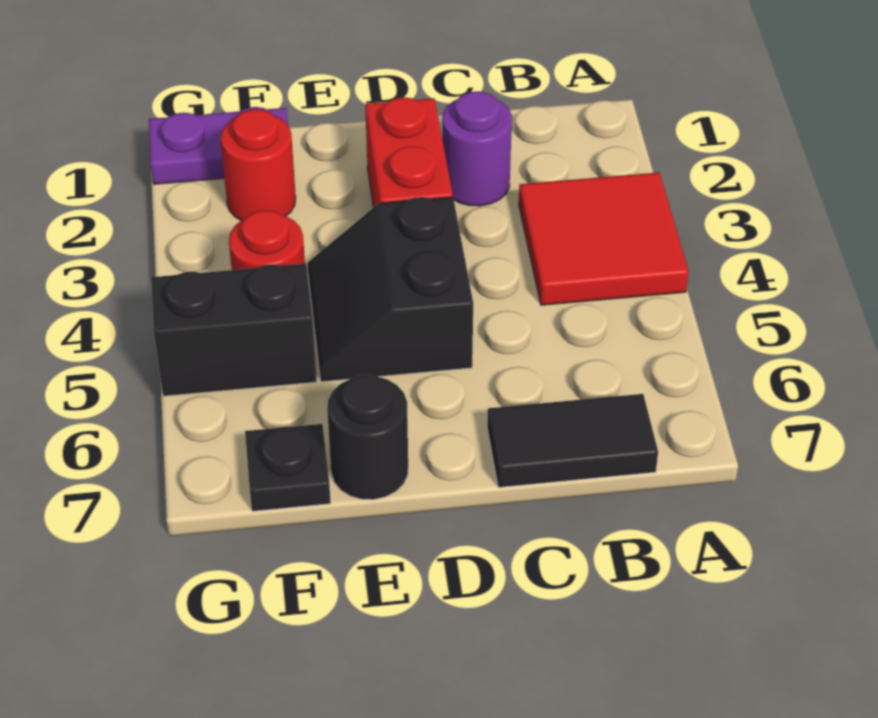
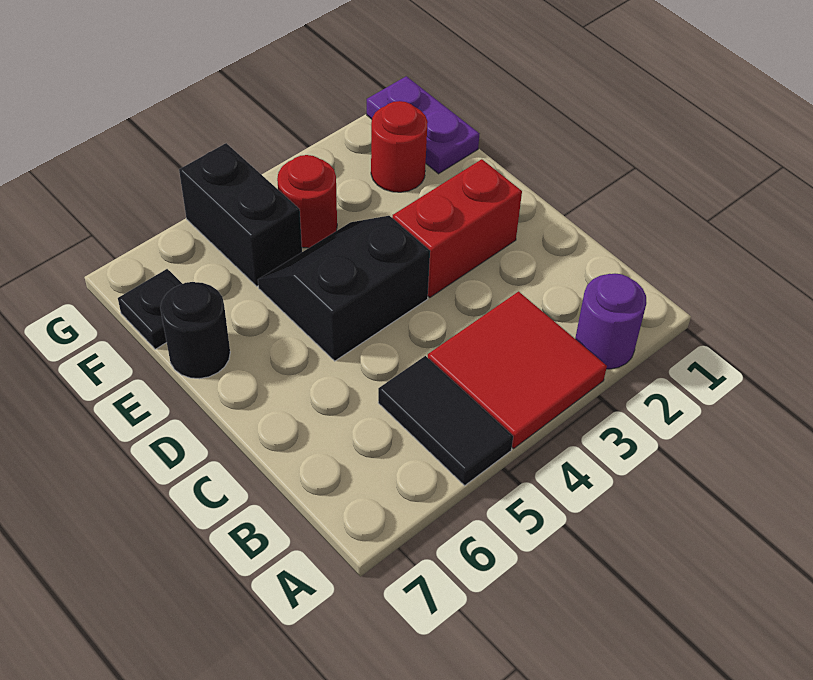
black 1x2 tile [487,394,658,487] -> black 1x2 tile moved to [378,356,513,485]
purple 1x1 round brick [442,91,512,206] -> purple 1x1 round brick moved to [575,274,646,369]

